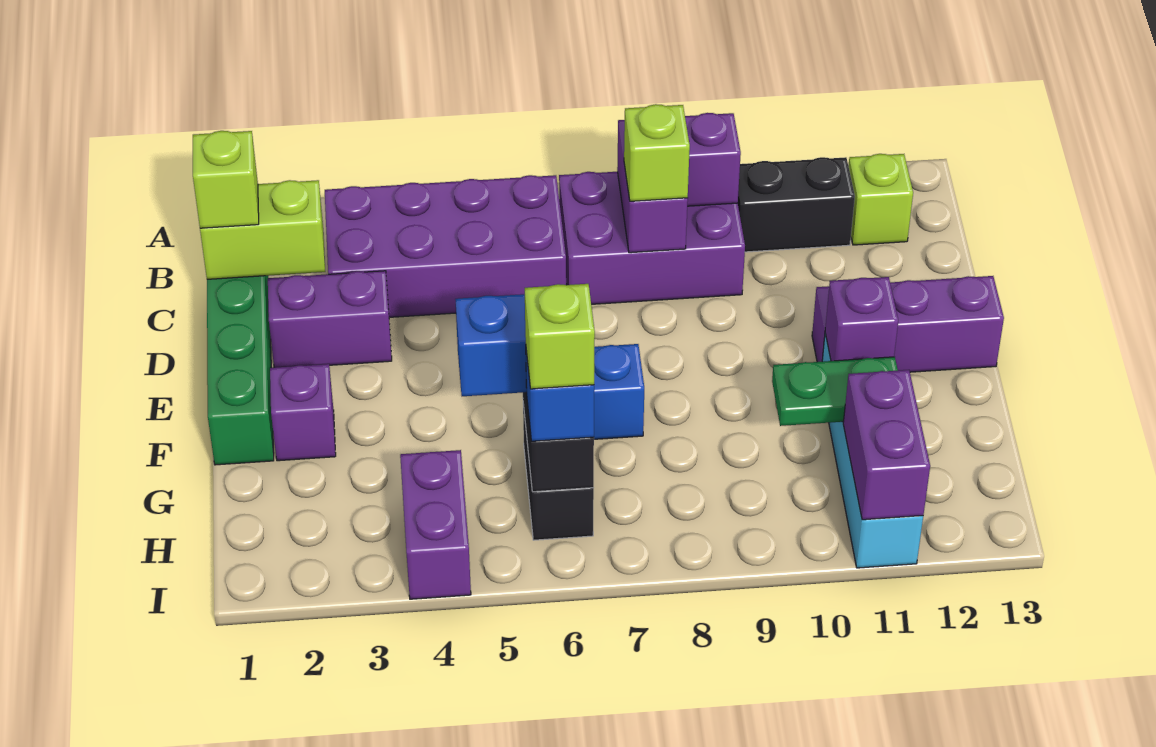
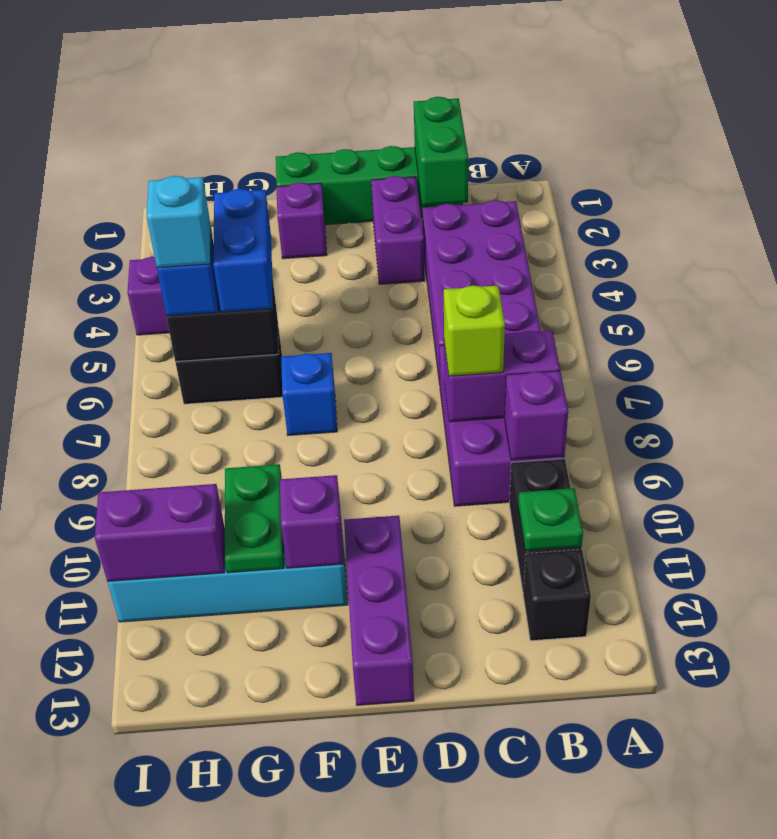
none -> green 1x1 plate [518,488,583,551]
lime 1x1 brick [849,154,913,245] -> black 1x1 brick [523,549,591,641]
lime 1x2 brick [200,180,325,279] -> green 1x2 brick [414,97,468,206]
lime 1x1 brick [193,131,259,228] -> none
lime 1x1 brick [525,284,595,389] -> cyan 1x1 brick [147,176,211,268]

